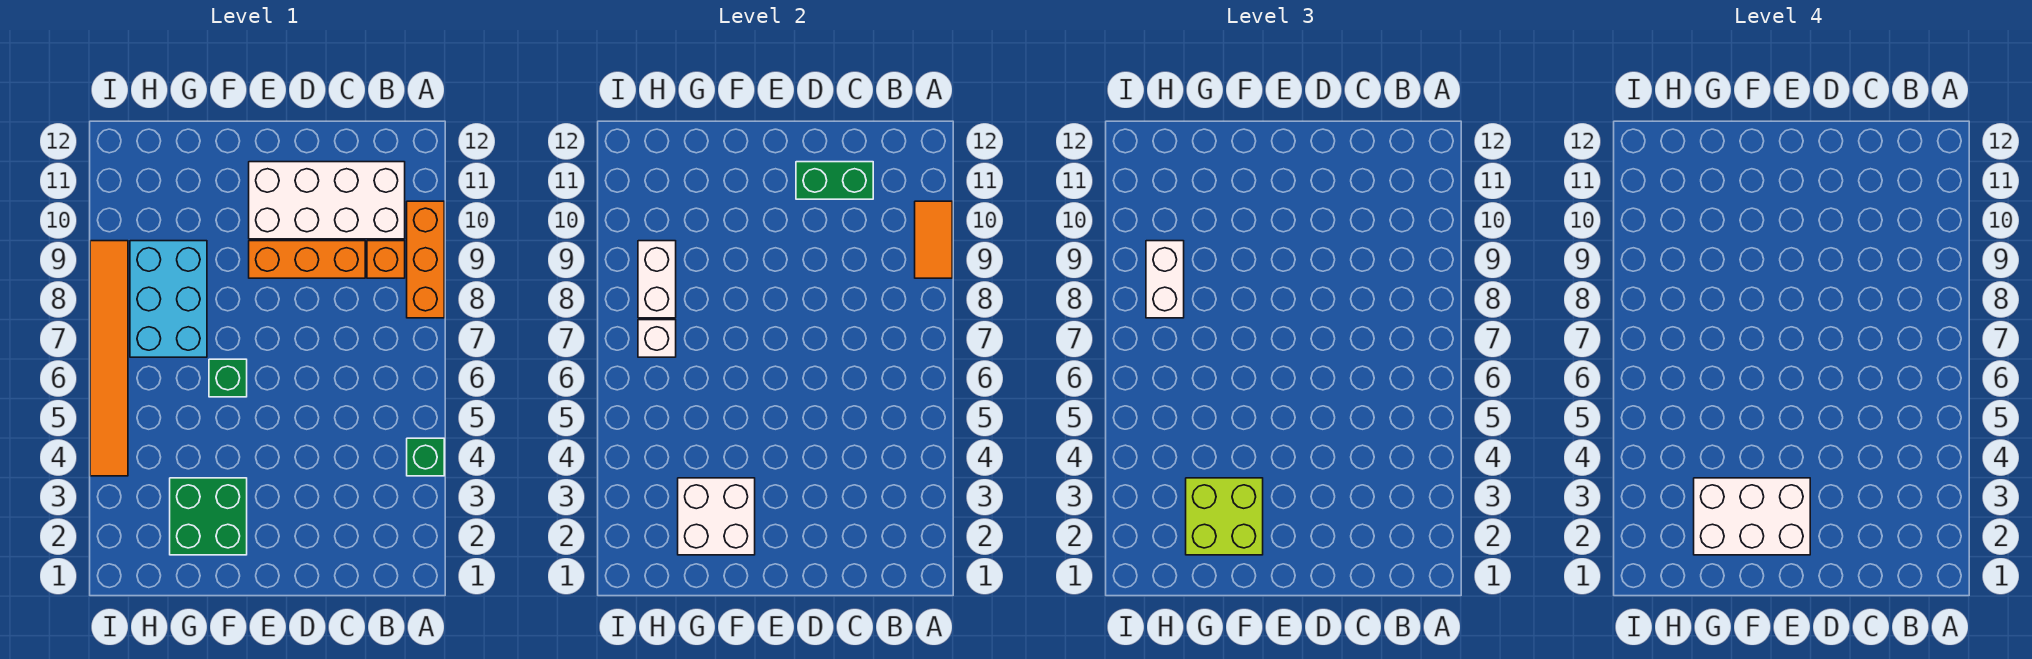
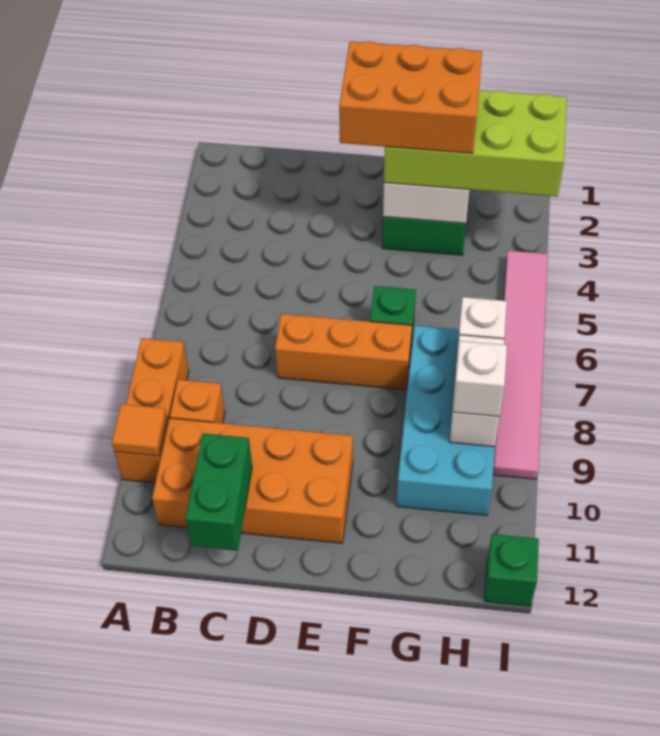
green 1x1 brick [407,438,444,476] -> green 1x1 brick moved to [485,534,539,606]
orange 1x2 tile [915,201,952,278] -> orange 1x1 tile [112,404,167,456]
white 2x4 brick [249,162,405,239] -> orange 2x4 brick [152,418,353,543]
orange 1x3 brick [249,241,365,278] -> orange 1x3 brick moved to [275,314,412,390]
green 1x2 brick [796,162,873,199] -> green 1x2 brick turned to [186,433,252,551]
white 2x3 brick [1694,478,1810,555] -> orange 2x3 brick [339,42,482,153]
lime 2x2 brick [1186,478,1263,555] -> lime 2x4 brick [384,90,567,197]
cyan 2x3 brick [130,241,207,357] -> cyan 2x4 brick [397,326,495,515]
white 1x2 brick [1146,241,1184,318] -> white 1x1 brick [453,341,507,417]
orange 1x6 tile [90,241,128,476] -> pink 1x6 tile [493,251,548,479]

